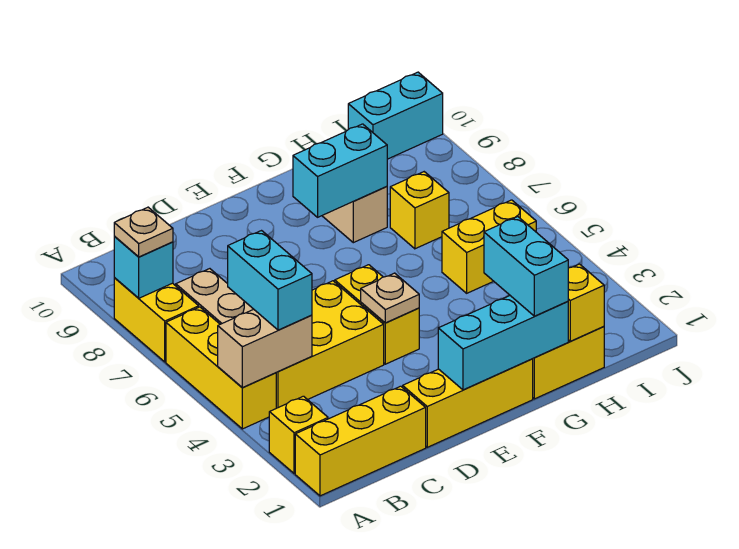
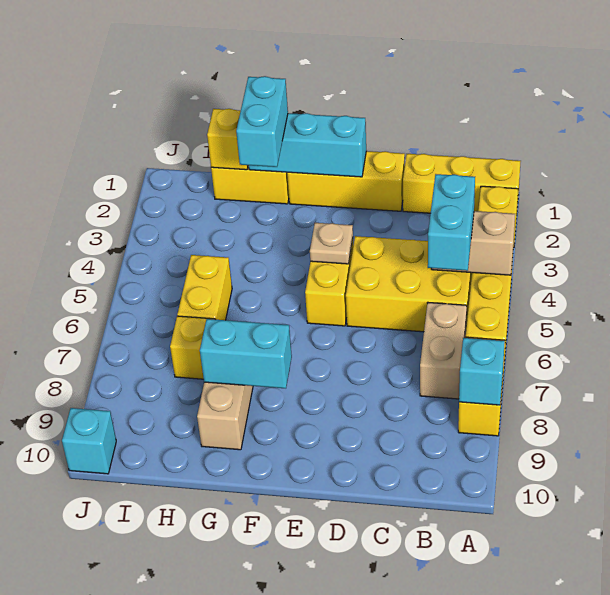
tan 1x1 plate [114,207,173,257] -> none
yellow 1x2 brick [442,200,536,293] -> yellow 1x2 brick turned to [177,255,232,320]
cyan 1x2 brick [348,72,443,159] -> cyan 1x1 brick [62,408,116,474]

